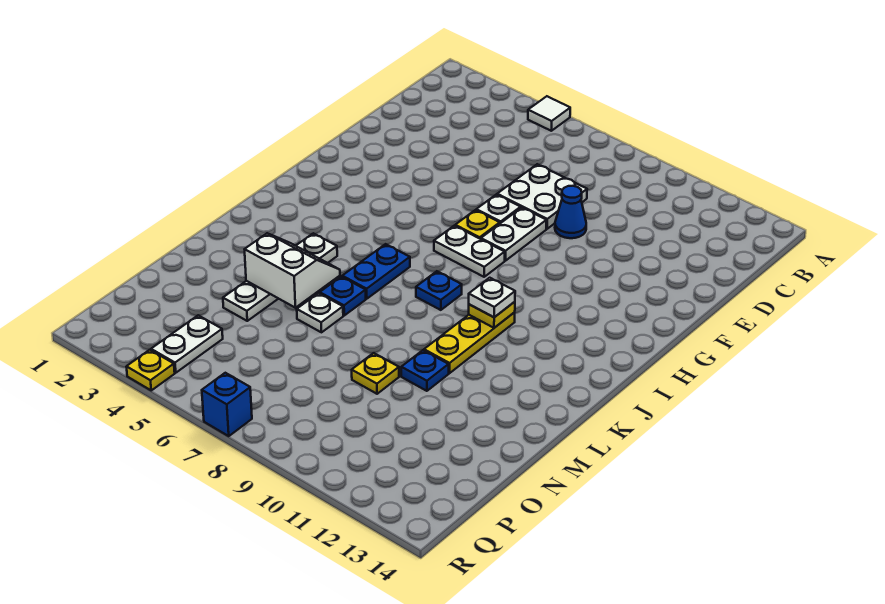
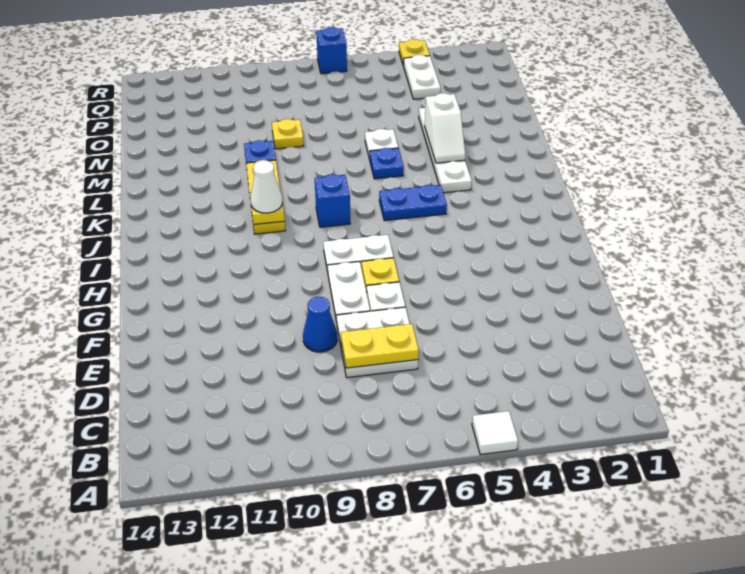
none -> yellow 1x2 plate [341,324,419,368]
blue 1x2 plate [342,244,410,299] -> blue 1x2 plate turned to [379,185,447,221]
blue 1x1 plate [416,271,462,310] -> blue 1x1 brick [315,175,350,227]
white 1x1 plate [469,278,515,317] -> white 1x1 cone [250,160,282,213]
white 2x2 slope [245,233,340,308] -> white 1x2 slope [425,93,465,163]

